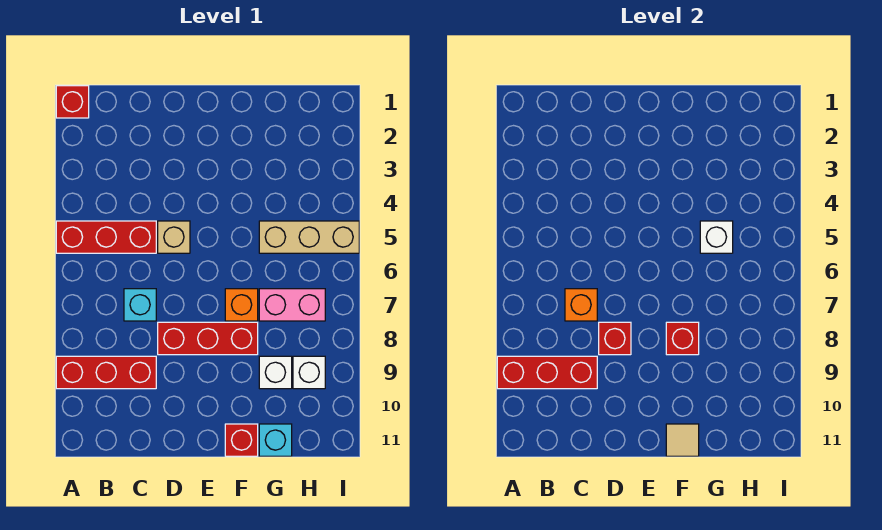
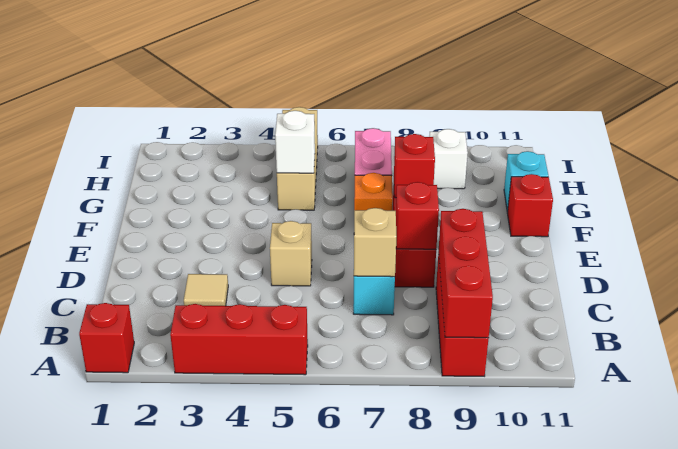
red 1x3 brick [56,221,156,253] -> red 1x3 brick turned to [170,304,308,375]
orange 1x1 brick [565,289,597,321] -> tan 1x1 brick [354,208,397,277]
tan 1x1 tile [666,424,699,456] -> tan 1x1 tile moved to [184,274,228,306]
white 1x1 brick [259,356,292,389] -> none

